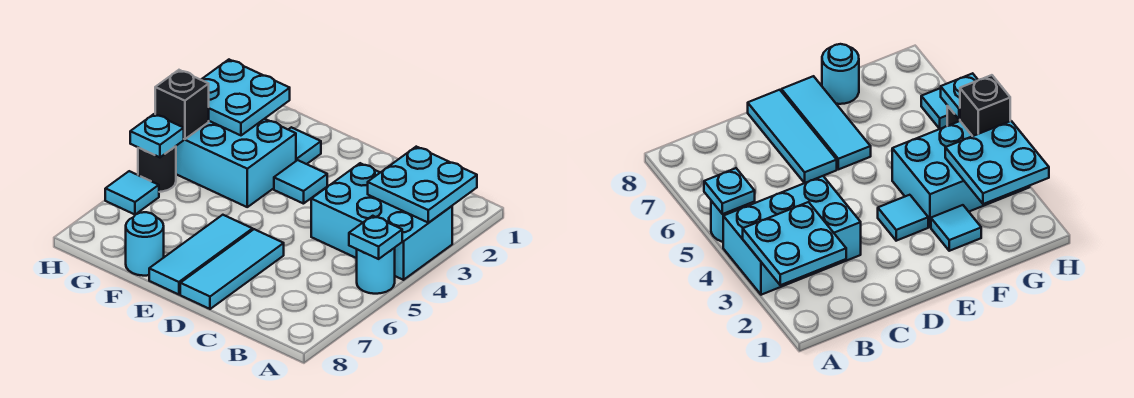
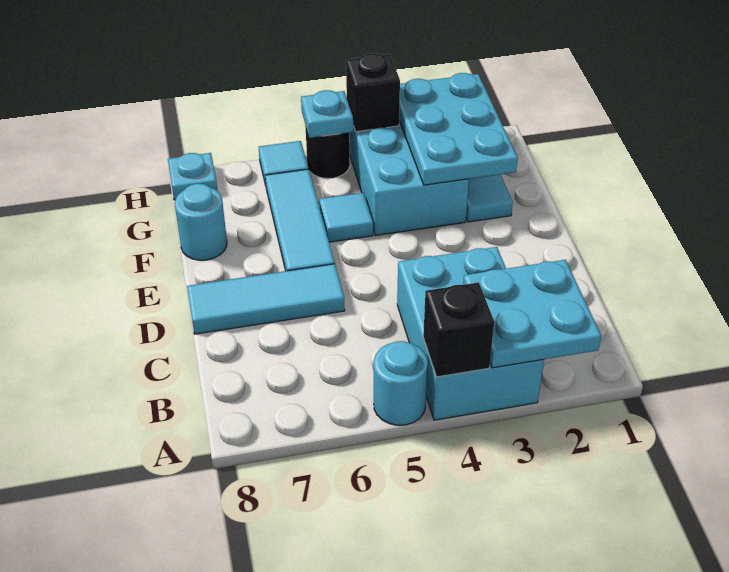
none -> black 1x1 brick [423,282,494,377]
cyan 1x1 plate [349,216,402,259] -> cyan 1x1 plate moved to [168,153,218,200]
cyan 1x1 tile [274,160,327,204] -> cyan 1x1 tile moved to [319,193,373,242]
cyan 1x3 tile [149,215,253,295] -> cyan 1x3 tile turned to [265,169,335,271]
cyan 2x2 plate [201,60,290,135] -> cyan 2x3 plate [399,73,518,185]

